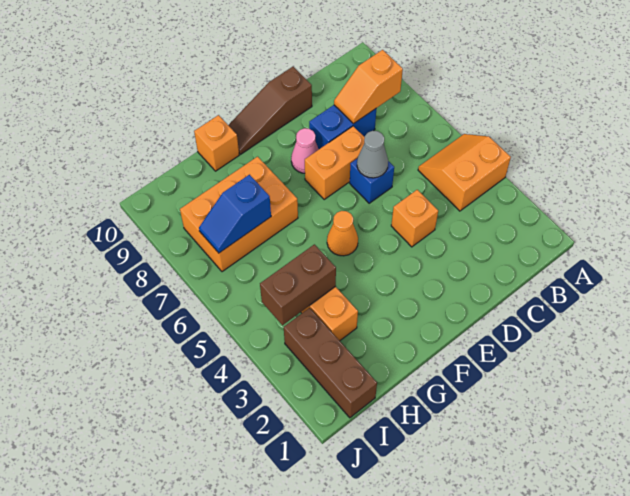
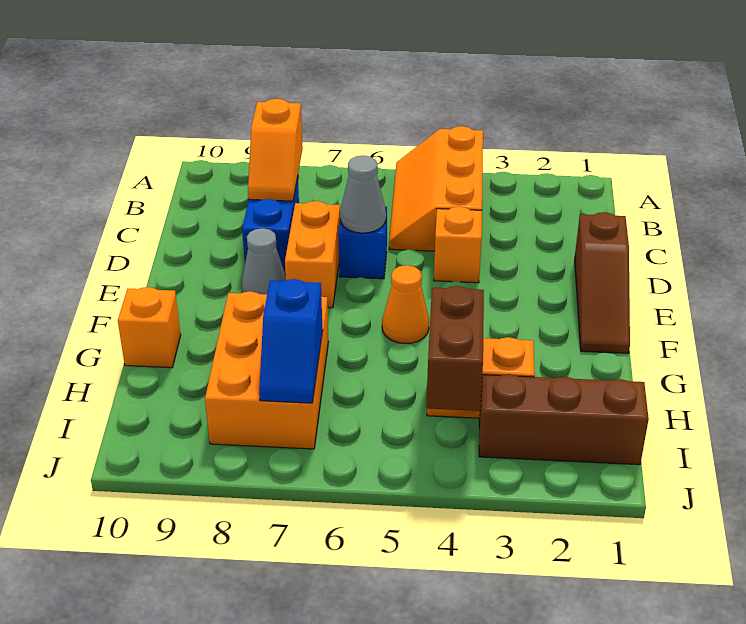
orange 2x2 slope [418,134,511,211] -> orange 2x3 slope [389,126,483,251]
brown 1x3 slope [228,67,312,154] -> brown 1x3 slope moved to [575,212,630,353]
pink 1x1 cone [291,128,319,173] -> grey 1x1 cone [242,228,286,294]

